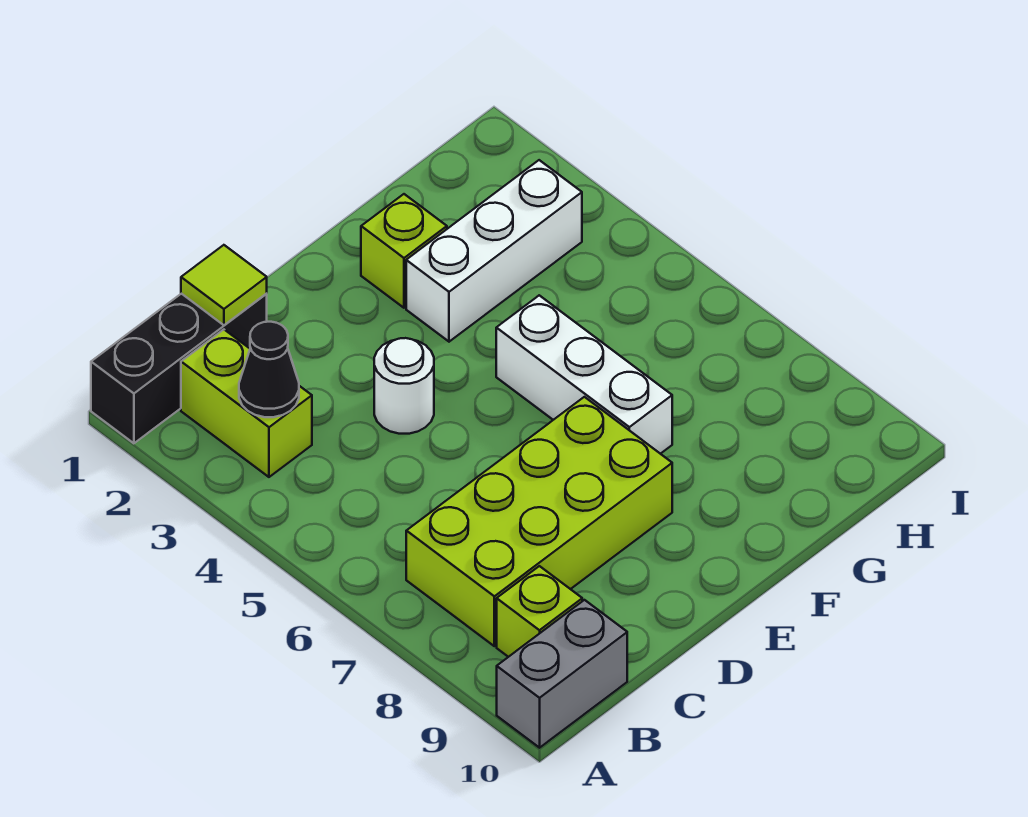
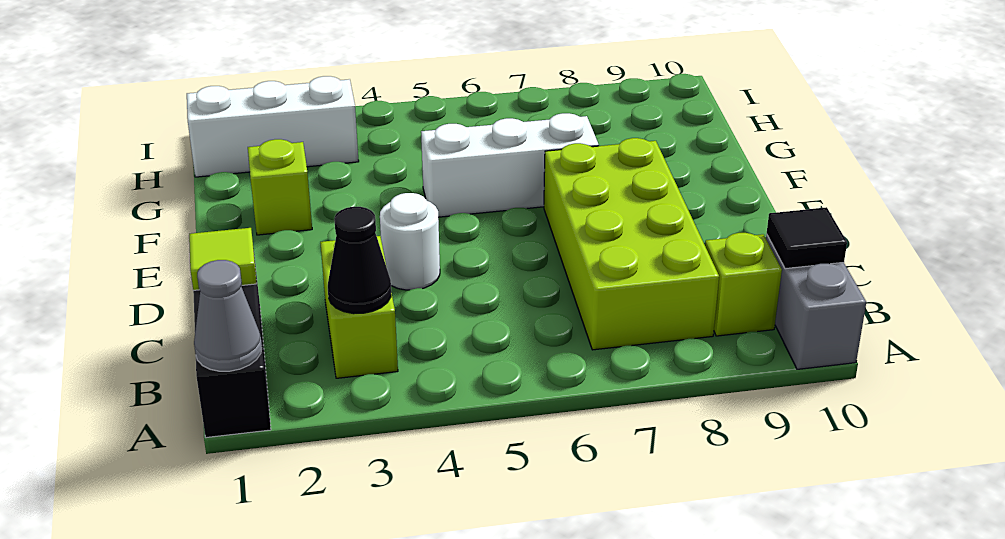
none -> grey 1x1 cone [194,260,262,371]
lime 1x2 brick [181,330,312,477] -> lime 1x2 brick turned to [320,236,398,378]
none -> black 1x1 tile [767,207,847,269]
white 1x3 brick [406,160,582,342] -> white 1x3 brick turned to [187,76,359,177]

